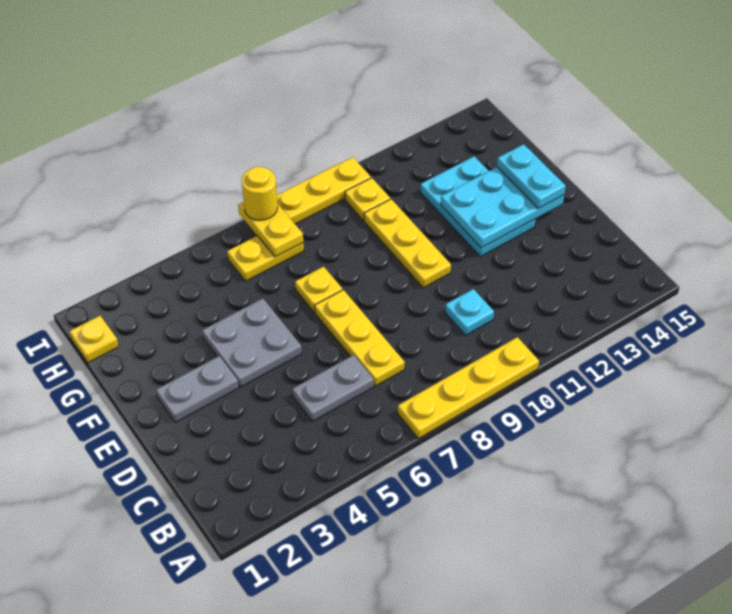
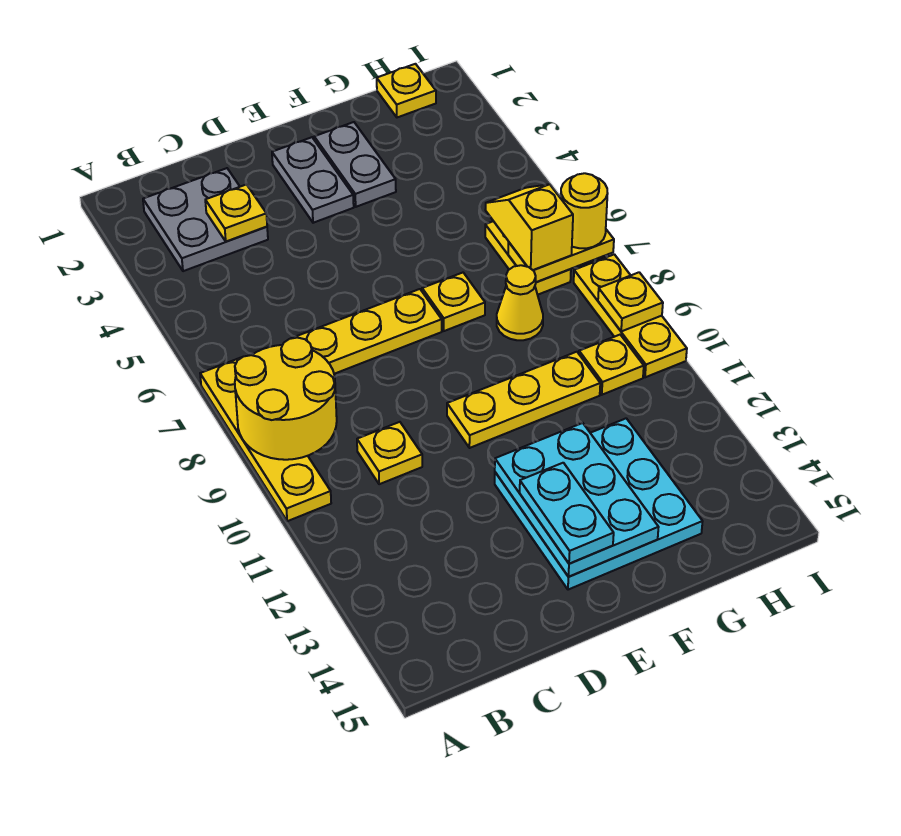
none -> yellow 2x2 round brick [235,338,337,460]
none -> yellow 1x1 plate [205,184,267,241]
grey 1x2 plate [292,355,374,422] -> grey 1x2 plate moved to [314,122,396,207]
cyan 1x1 plate [445,289,494,335] -> yellow 1x1 plate [357,422,422,484]
grey 2x2 plate [202,298,302,387] -> grey 2x2 plate moved to [143,168,268,271]
cyan 2x3 plate [420,156,535,257] -> cyan 3x3 plate [495,418,703,590]
cyan 1x2 plate [497,144,566,209] -> cyan 1x2 plate turned to [520,463,614,564]
none -> yellow 1x1 cone [497,265,543,340]
none -> yellow 1x2 slope [485,184,573,270]
none -> yellow 1x1 plate [598,272,663,331]

